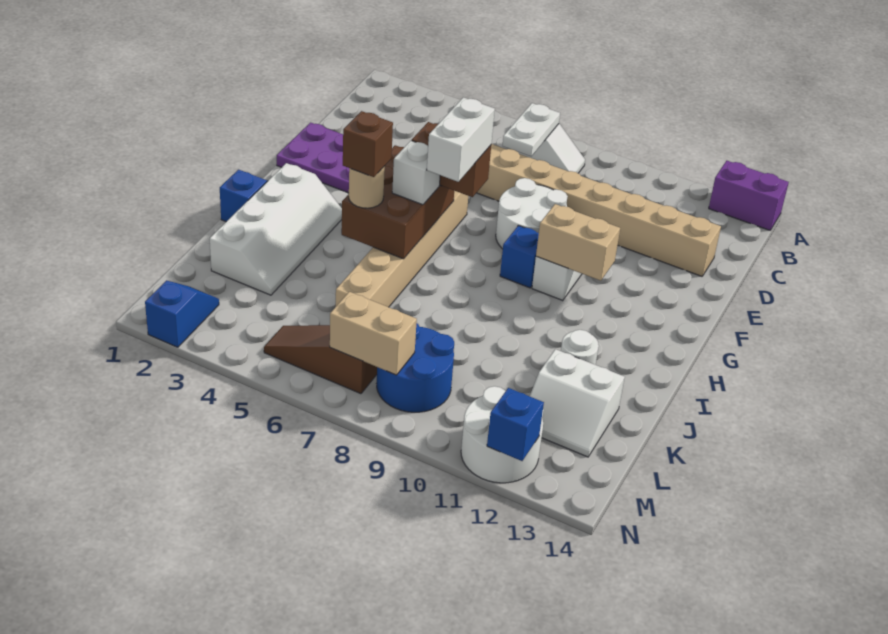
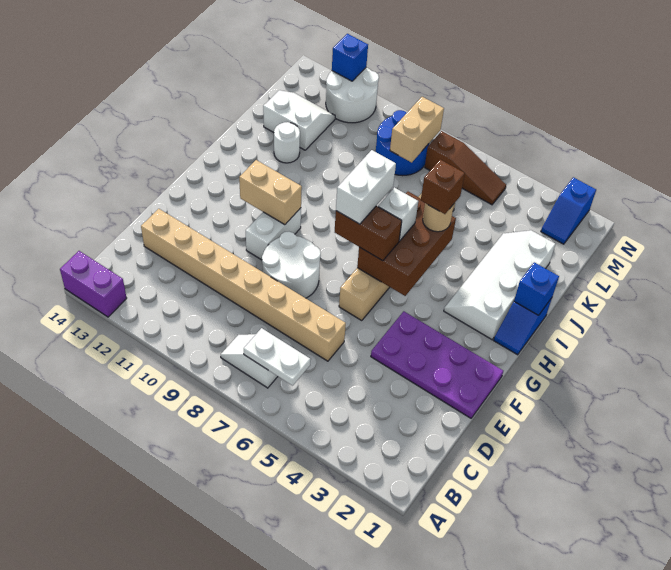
white 1x2 plate [502,103,560,156] -> white 1x2 plate turned to [244,328,311,385]
blue 1x1 brick [500,225,539,288] -> blue 1x1 brick moved to [514,262,559,315]
tan 1x2 brick [330,292,417,375] -> tan 1x2 brick turned to [390,97,444,162]

